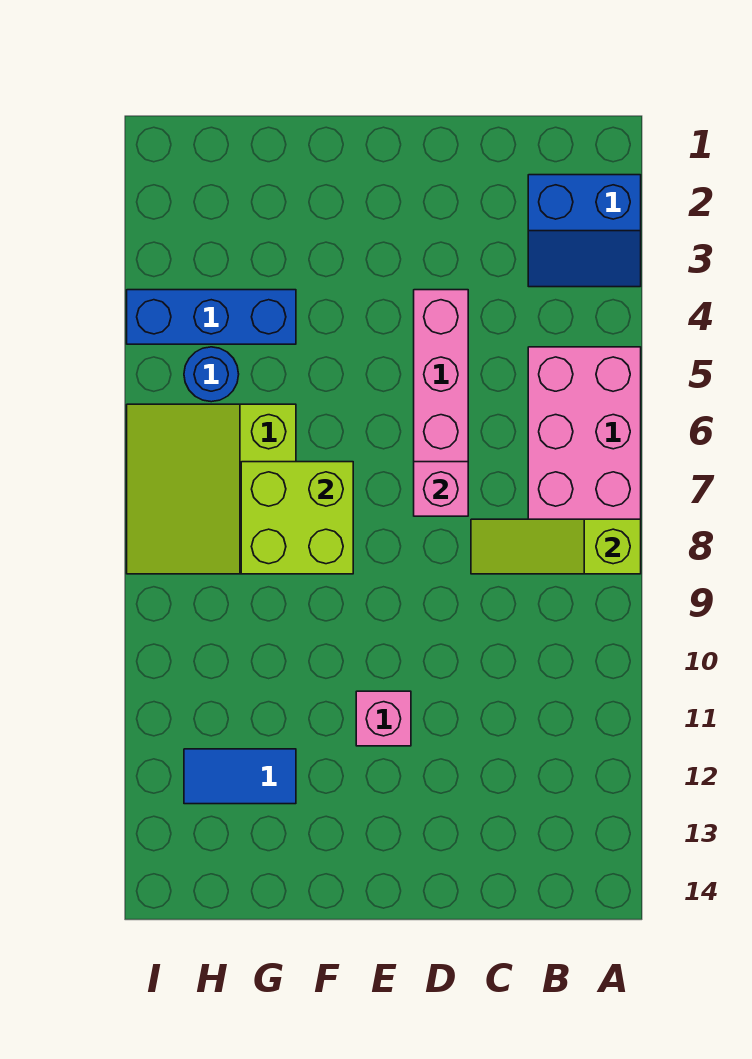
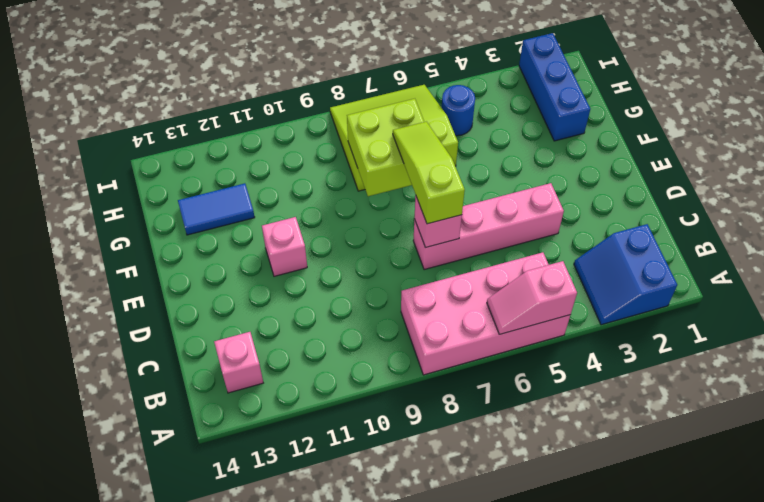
none -> pink 1x2 slope [487,261,577,334]
lime 1x3 slope [471,519,641,574] -> lime 1x3 slope moved to [393,122,465,224]
none -> pink 1x1 brick [214,332,263,393]
blue 1x3 brick [127,290,296,344] -> blue 1x3 brick moved to [519,33,590,141]
blue 1x2 tile [184,749,296,804] -> blue 1x2 tile turned to [178,183,255,235]

